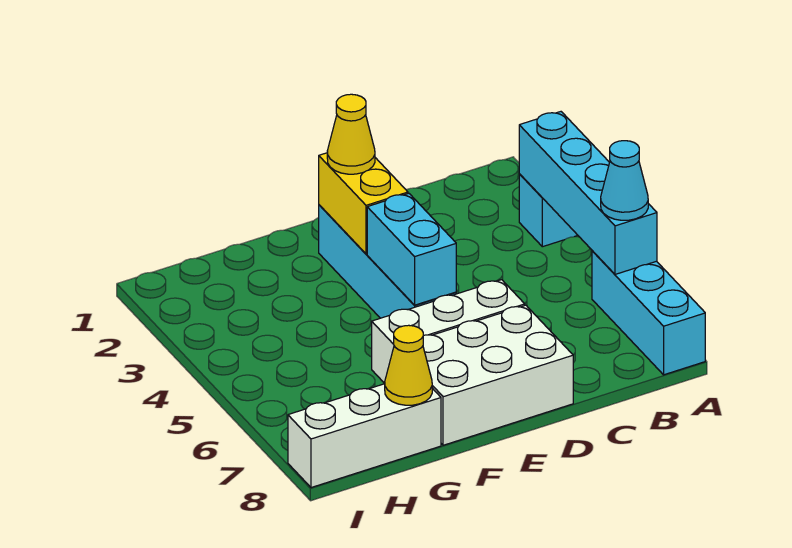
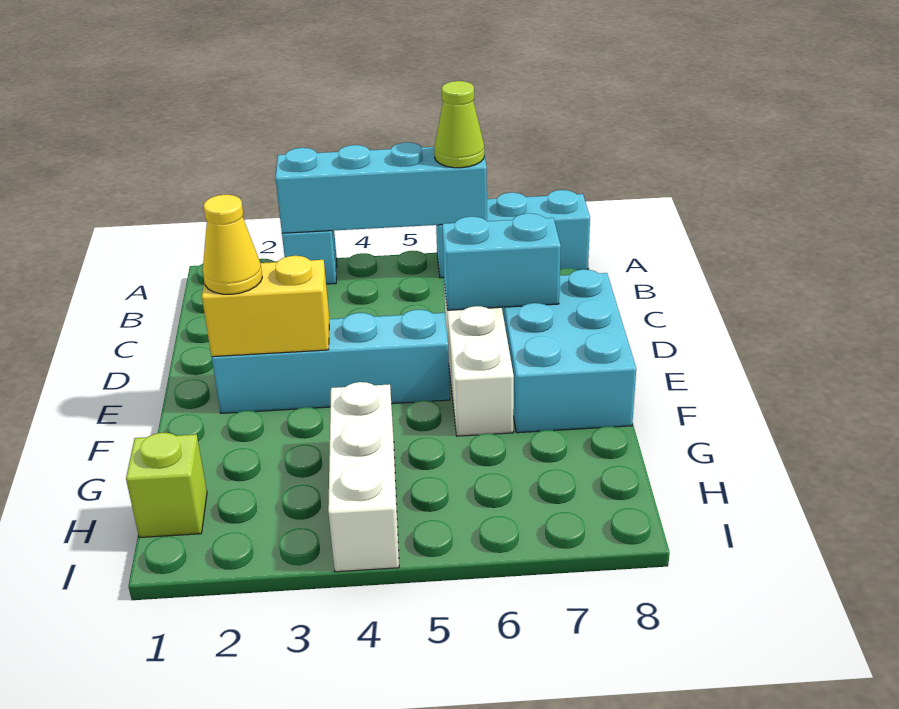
cyan 1x1 cone [601,141,648,220] -> lime 1x1 cone [434,81,484,168]
white 2x3 brick [423,305,573,445] -> cyan 2x3 brick [502,269,636,433]
cyan 1x2 brick [367,194,456,305] -> cyan 1x2 brick moved to [442,213,561,310]
white 1x3 brick [288,384,441,488] -> white 1x3 brick moved to [328,382,399,572]
yellow 1x1 cone [385,325,432,405] -> none
none -> lime 1x1 brick [126,433,207,538]

